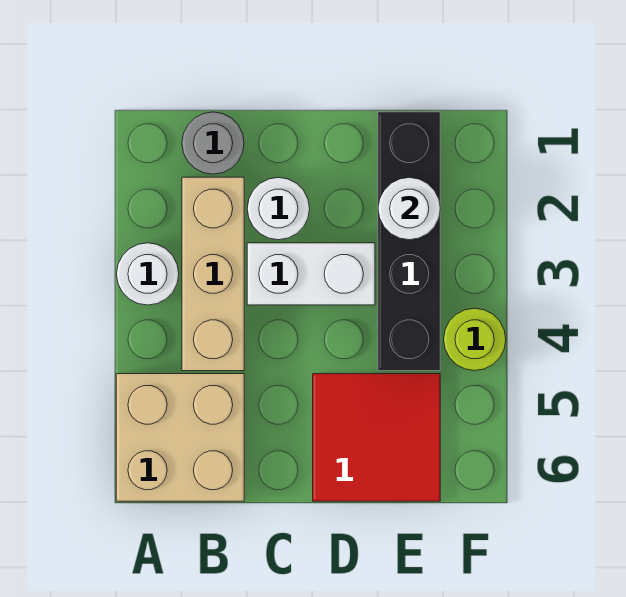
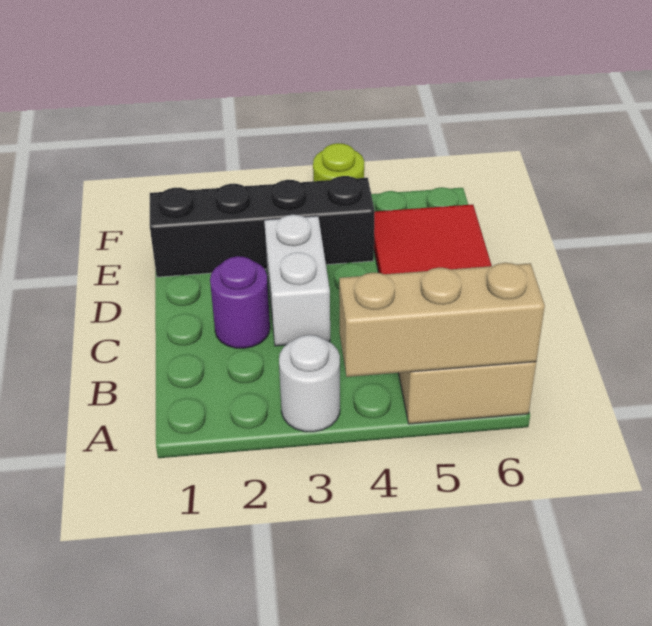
grey 1x1 round brick [182,112,244,174] -> none
tan 1x3 brick [182,177,244,371] -> tan 1x3 brick moved to [339,263,545,377]
white 1x1 round brick [247,178,310,240] -> purple 1x1 round brick [210,256,270,348]
white 1x1 round brick [378,178,440,240] -> none

